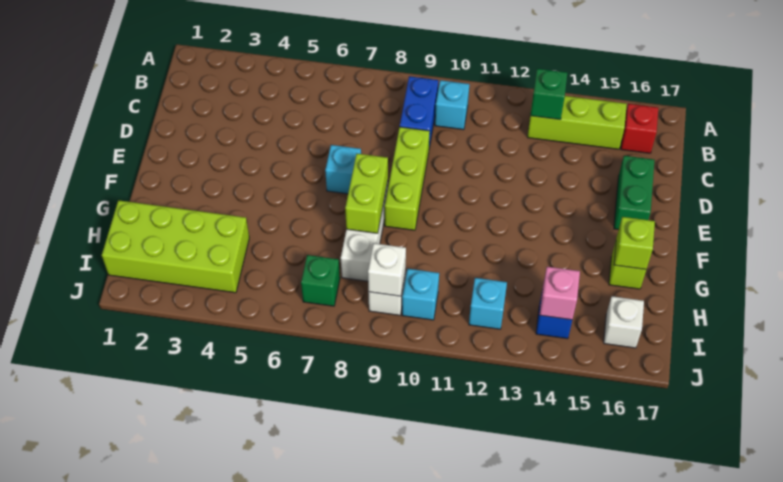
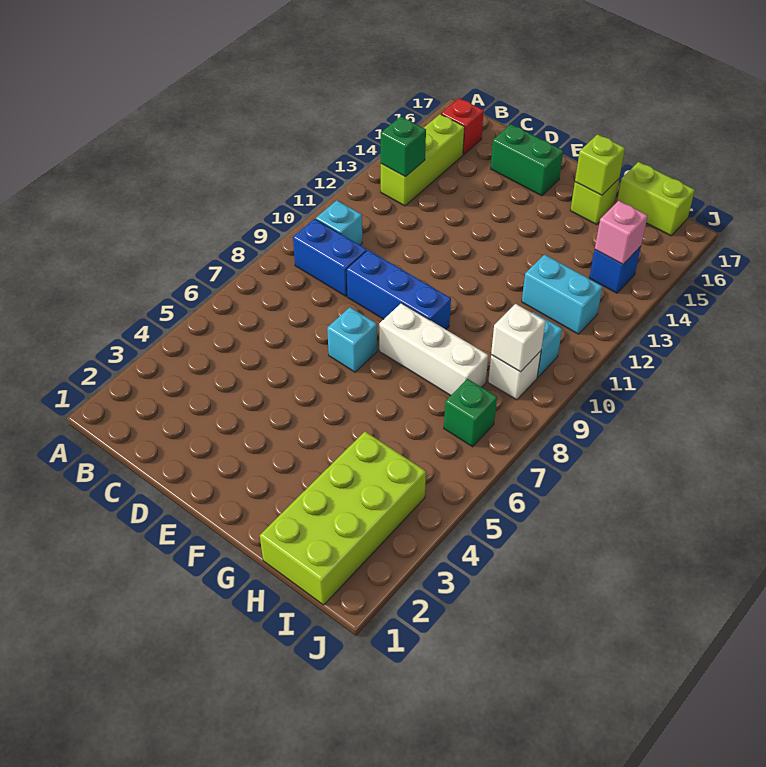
lime 1x3 brick [385,127,430,230] -> blue 1x3 brick [346,250,451,329]
lime 1x2 brick [345,154,388,233] -> lime 1x2 brick moved to [617,162,695,236]
cyan 1x1 brick [469,278,507,329] -> cyan 1x2 brick [522,255,603,334]
white 1x1 brick [604,296,644,348] -> none

